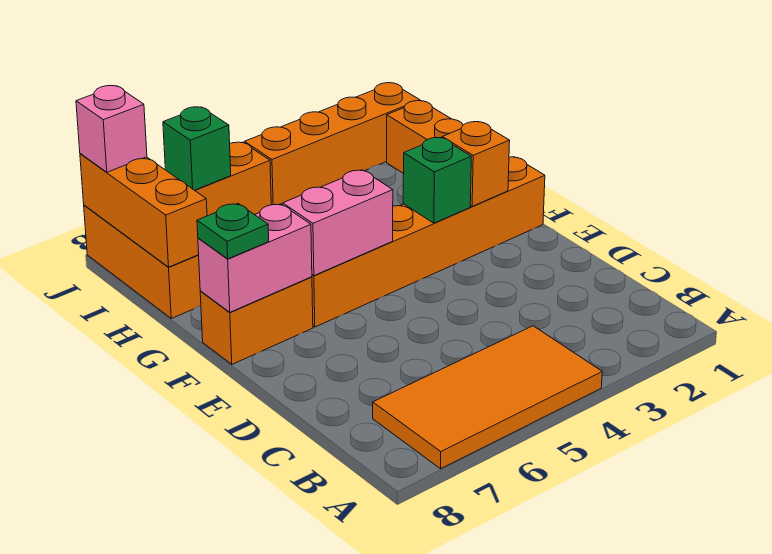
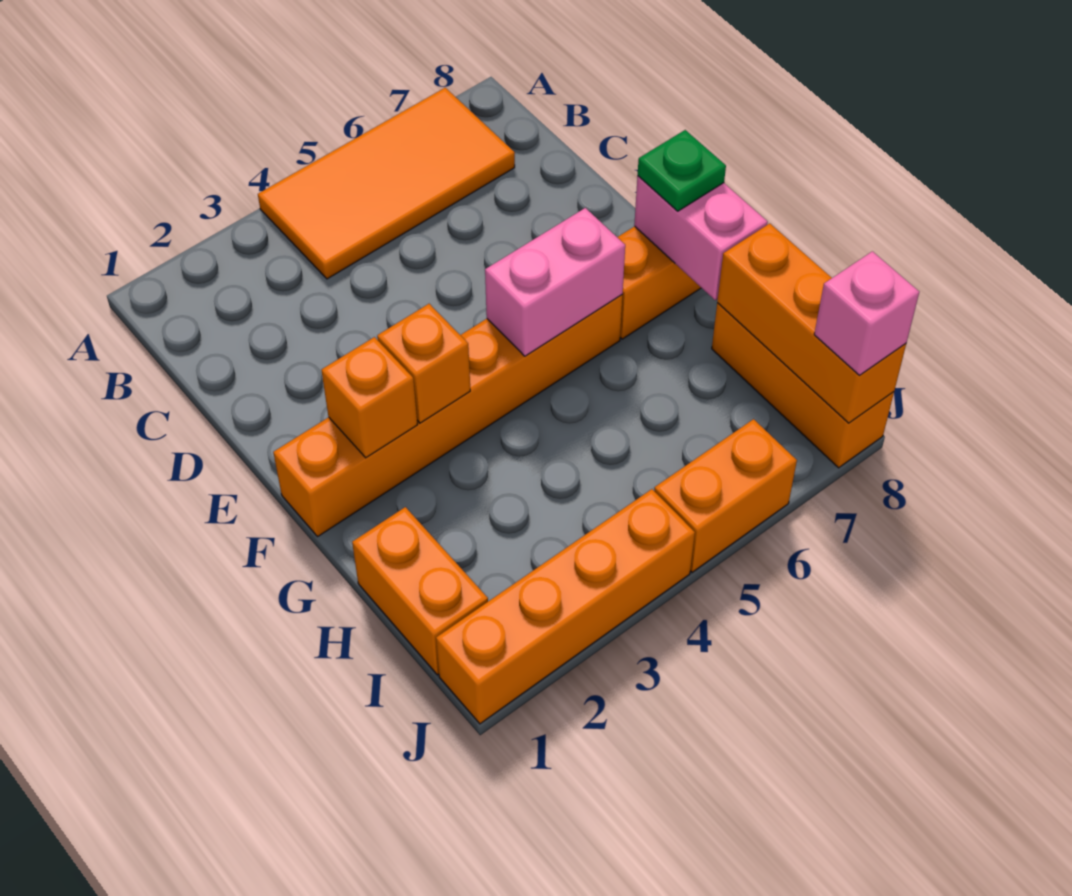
green 1x1 brick [403,138,471,223] -> orange 1x1 brick [377,304,470,423]
pink 1x2 brick [198,204,312,312] -> pink 1x2 brick turned to [634,176,768,300]
green 1x1 brick [163,107,231,190] -> none

